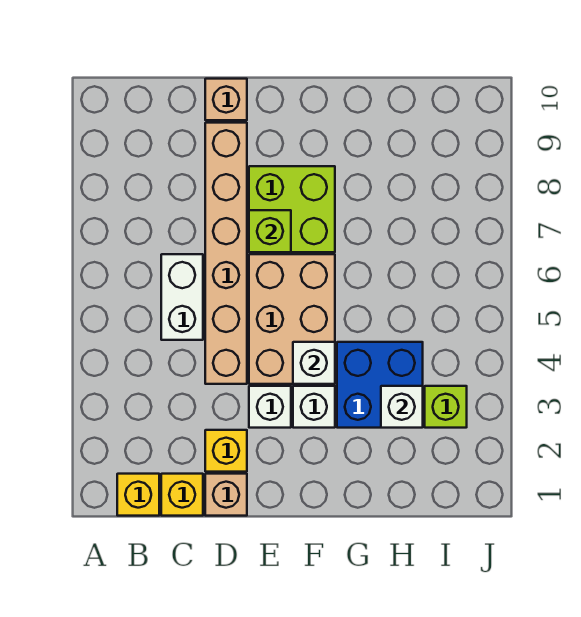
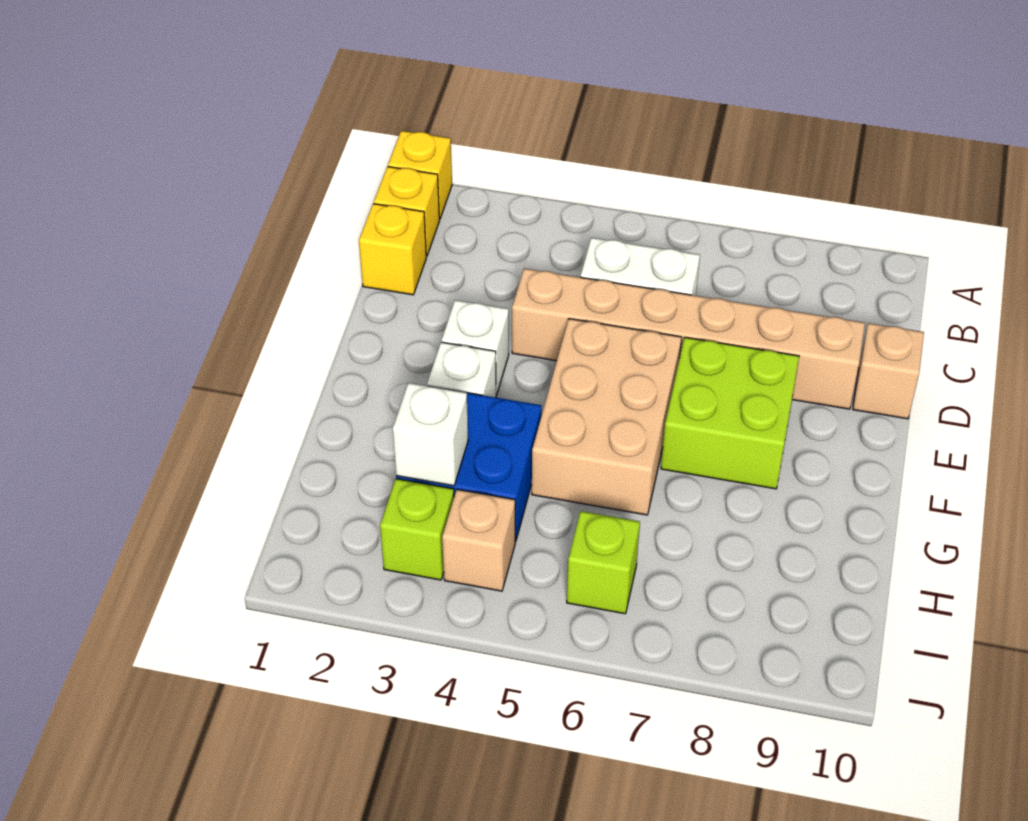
tan 1x1 brick [205,474,247,516] -> tan 1x1 brick moved to [442,489,516,591]
yellow 1x1 brick [205,430,247,472] -> yellow 1x1 brick moved to [388,131,452,219]
tan 2x3 brick [249,254,335,384] -> tan 2x3 brick turned to [532,319,681,515]
lime 1x1 brick [249,210,291,252] -> lime 1x1 brick moved to [567,511,640,614]
white 1x1 brick [293,342,335,384] -> none

